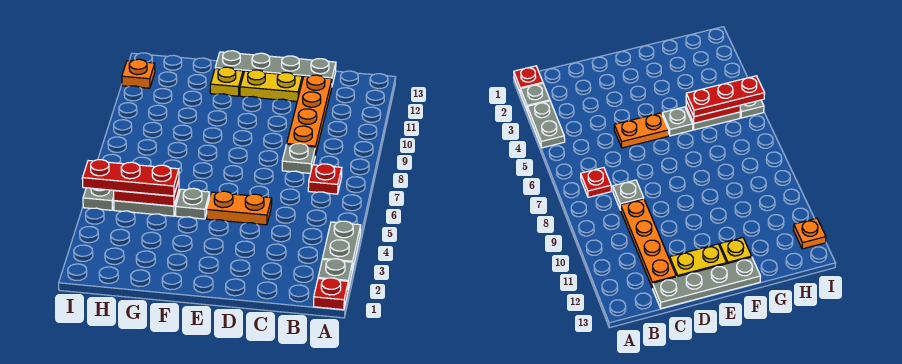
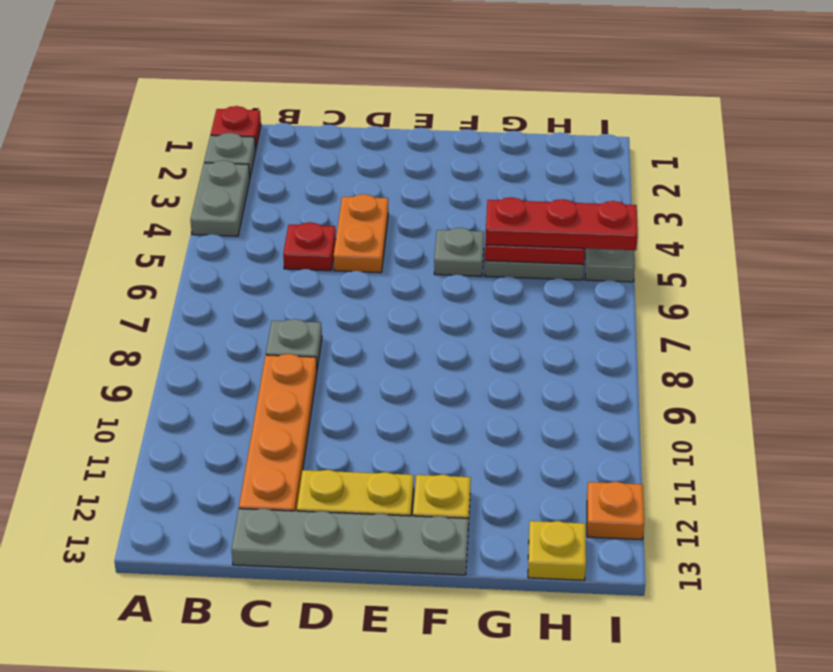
red 1x1 plate [308,164,342,194] -> red 1x1 plate moved to [283,222,336,271]
orange 1x2 plate [207,191,272,225] -> orange 1x2 plate turned to [334,194,388,273]
none -> yellow 1x1 plate [528,521,586,580]

